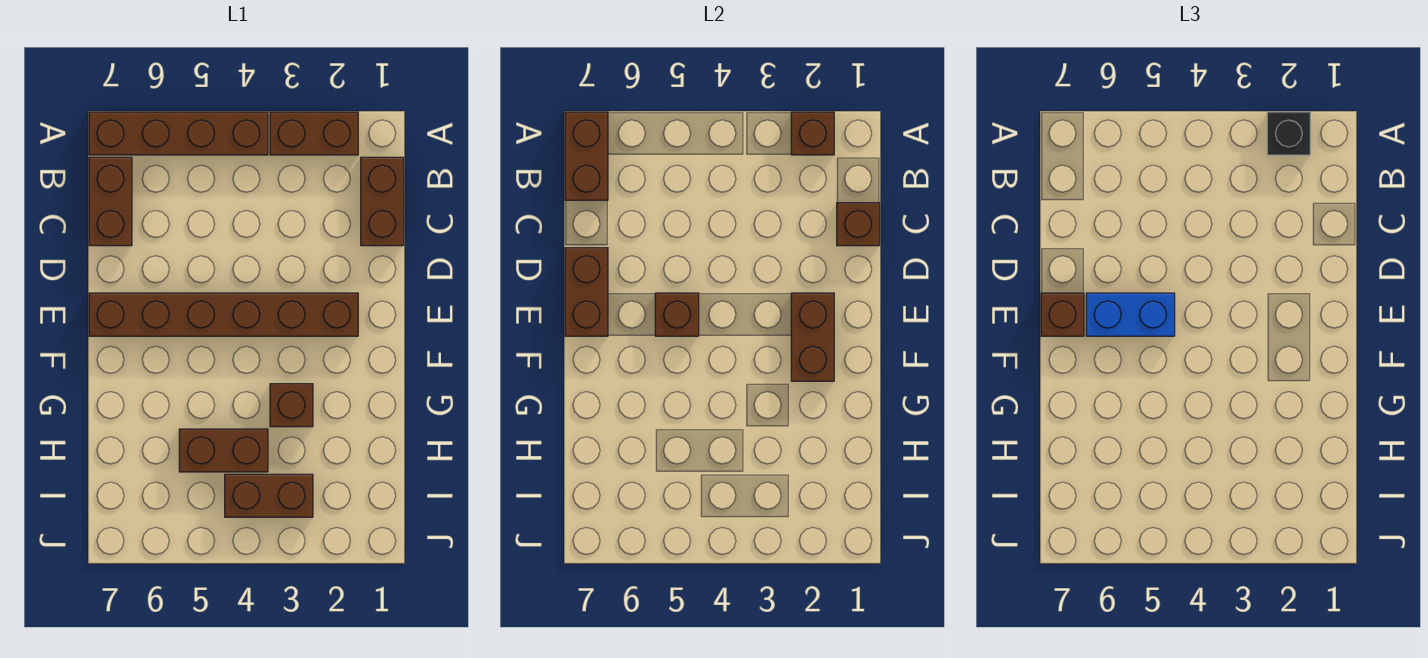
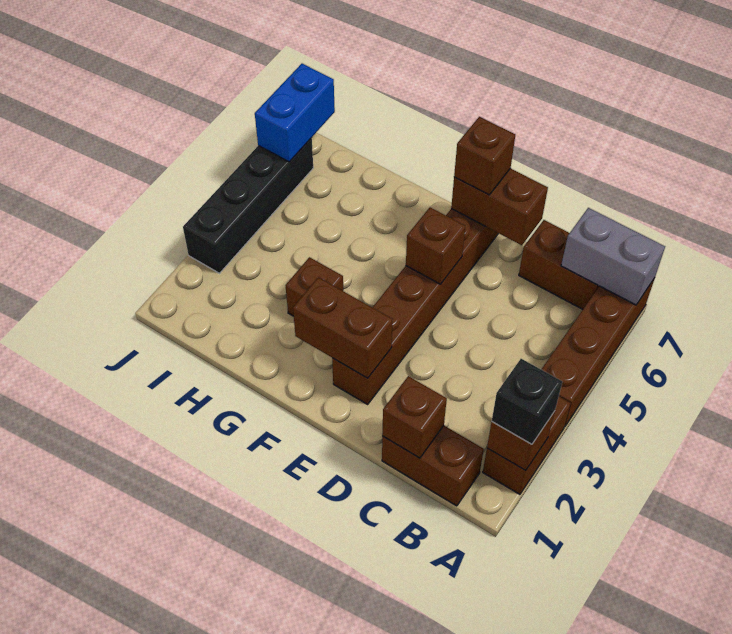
brown 1x2 brick [565,112,608,200] -> grey 1x2 brick [561,208,665,305]
blue 1x2 brick [1086,293,1175,336] -> blue 1x2 brick moved to [255,64,335,162]
brown 1x2 brick [179,429,268,472] -> none
brown 1x2 brick [225,474,313,517] -> none
none -> black 1x4 brick [183,138,313,273]

